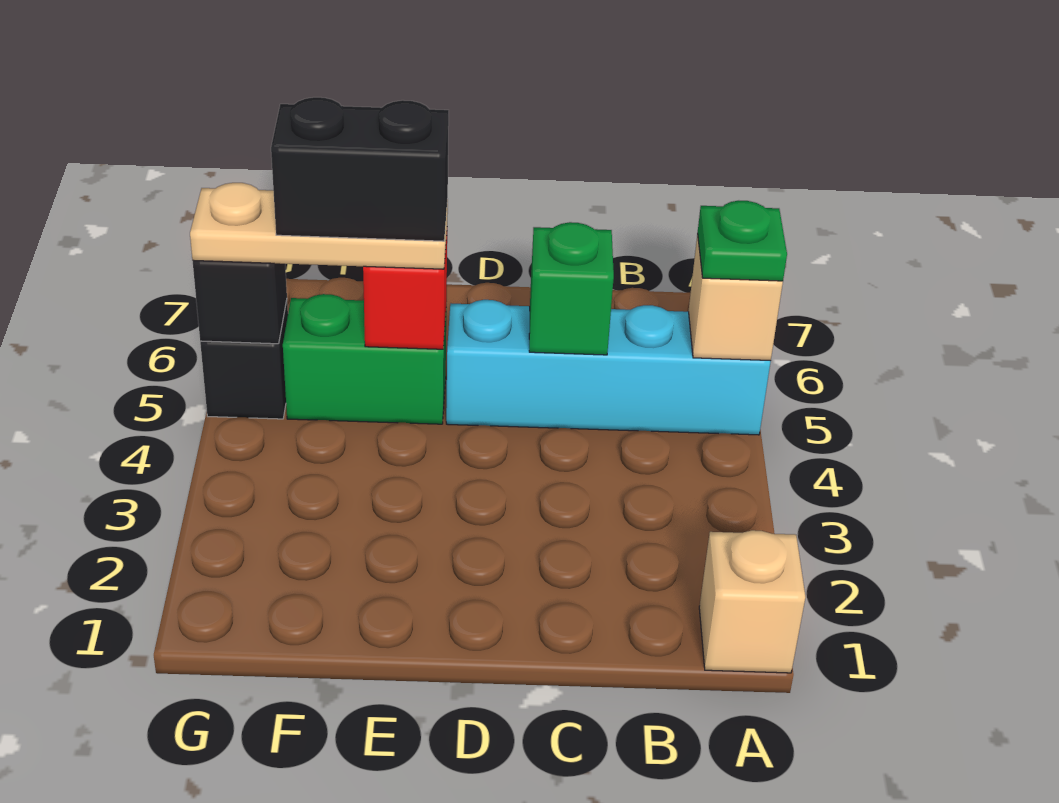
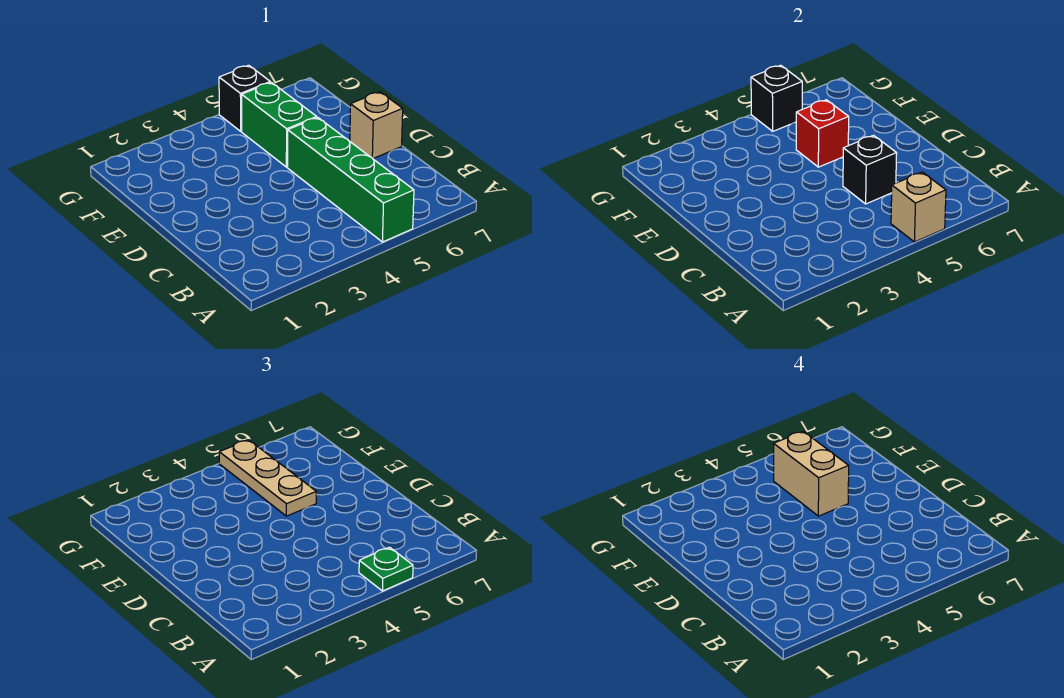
tan 1x1 brick [699,530,806,673] -> tan 1x1 brick moved to [350,92,403,159]
cyan 1x4 brick [446,300,771,435] -> green 1x4 brick [288,117,414,242]
green 1x1 brick [529,222,614,355] -> black 1x1 brick [843,135,897,204]
black 1x2 brick [271,97,449,241] -> tan 1x2 brick [774,431,849,516]

